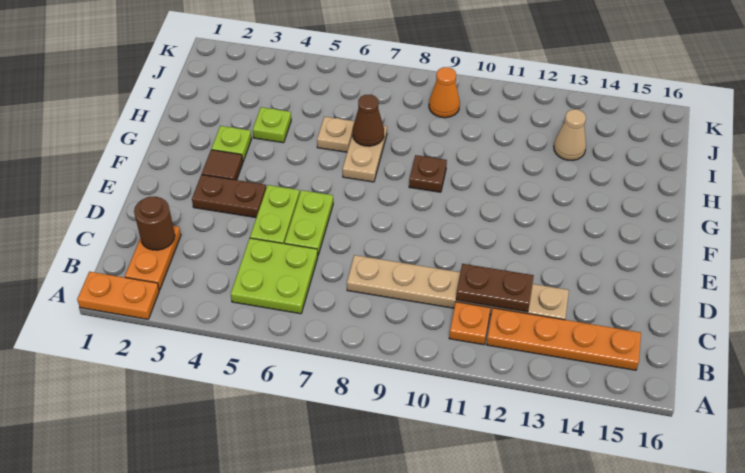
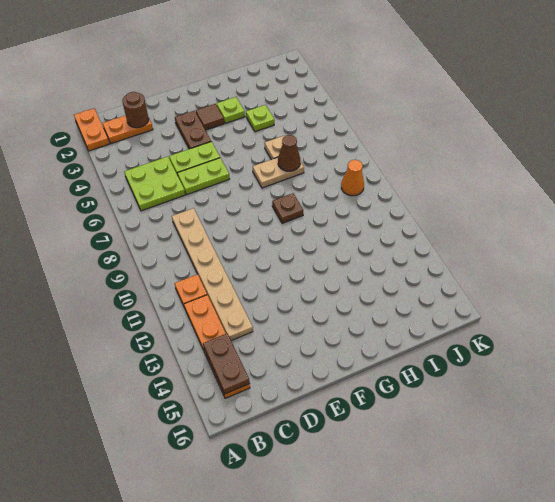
brown 1x2 plate [456,264,534,312] -> brown 1x2 plate moved to [203,333,250,394]
tan 1x1 cone [554,109,586,161] -> none

